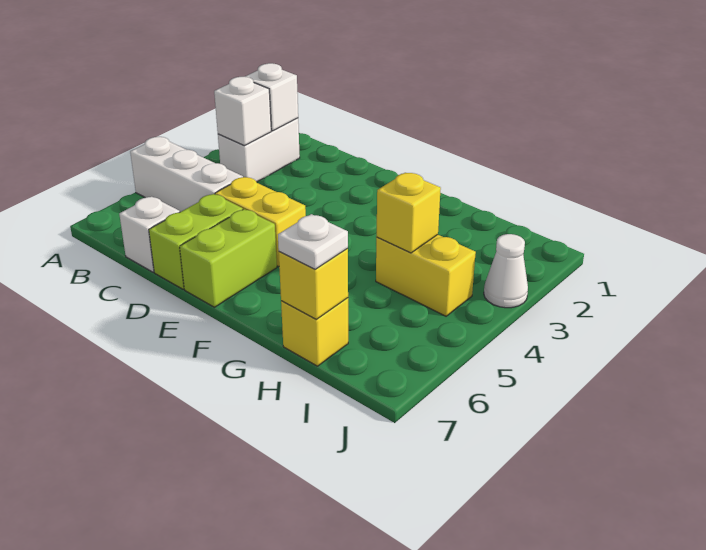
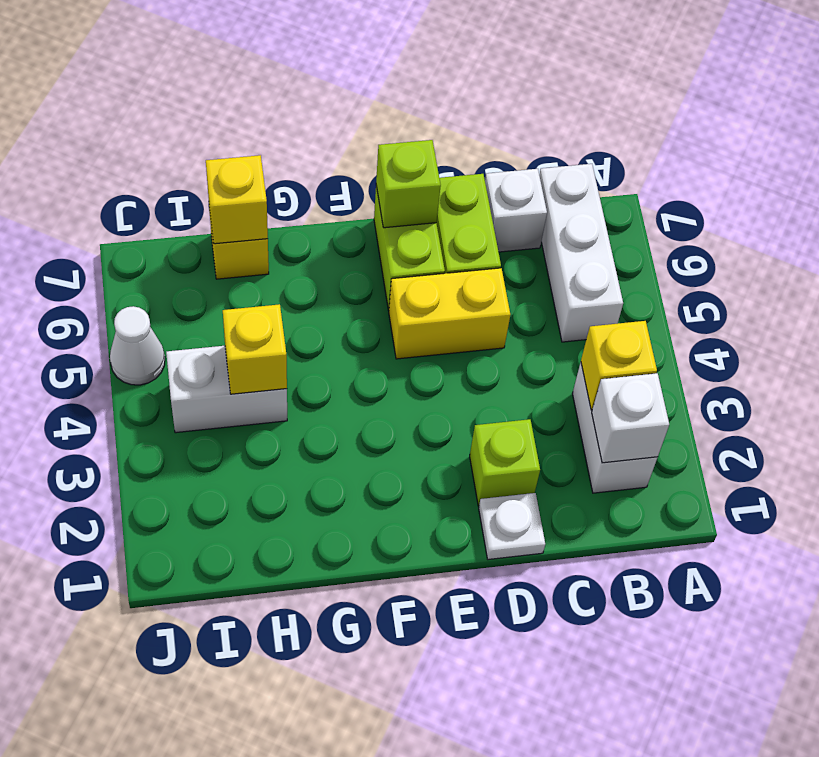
white 1x3 brick [130,137,243,212] -> white 1x3 brick turned to [539,164,623,342]
white 1x1 brick [214,77,271,146] -> yellow 1x1 brick [581,321,657,410]
none -> lime 1x1 brick [470,419,540,506]
none -> lime 1x1 brick [376,140,441,228]
yellow 1x2 brick [376,235,476,316] -> white 1x2 brick [166,346,287,433]
white 1x1 plate [278,214,348,269] -> white 1x1 plate moved to [479,493,545,560]
white 1x1 cone [484,234,528,308] -> white 1x1 cone moved to [110,306,165,385]

